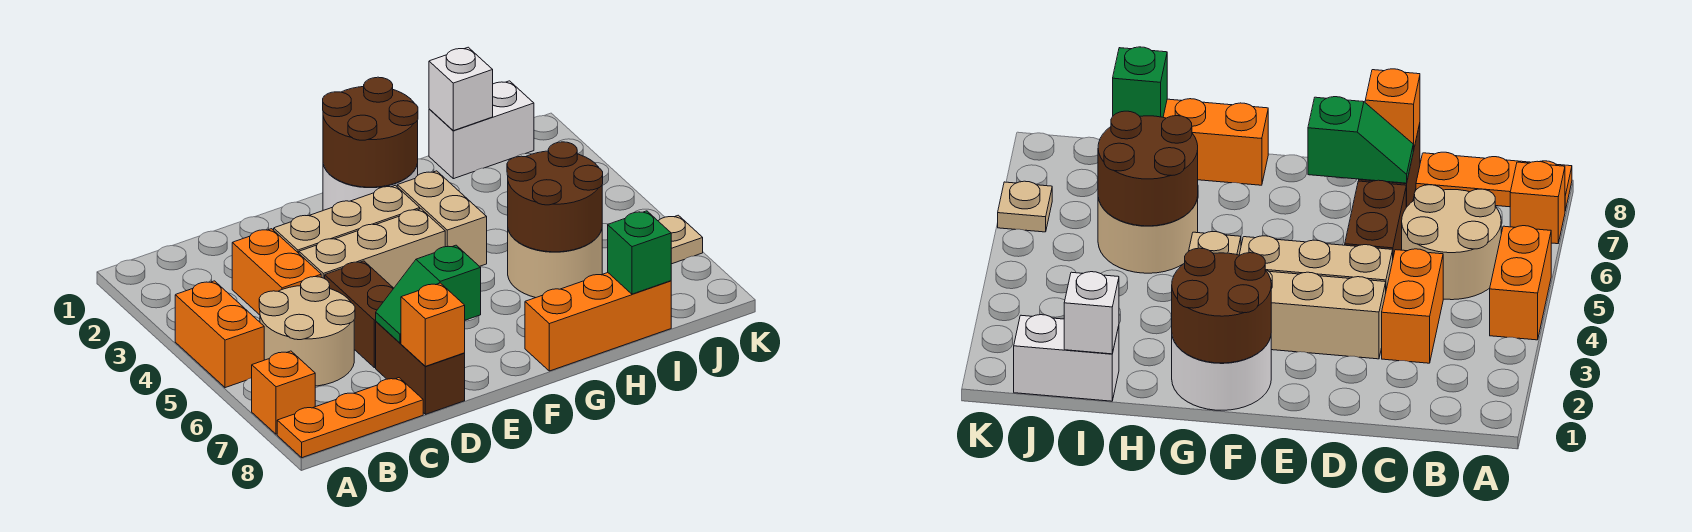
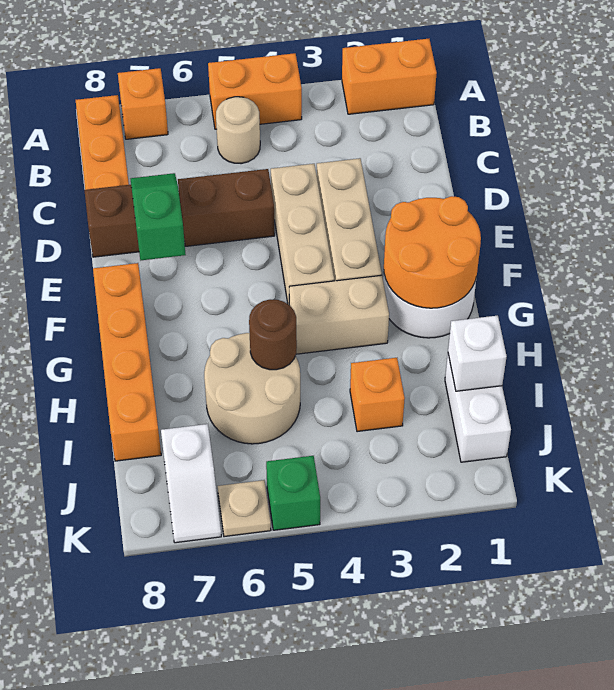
tan 2x2 round brick [259,277,355,386] -> tan 1x1 round brick [216,97,260,164]
orange 1x2 brick [232,229,321,315] -> orange 1x2 brick moved to [342,39,437,114]
orange 1x1 brick [401,283,465,366] -> orange 1x1 brick moved to [350,358,405,432]
brown 2x2 round brick [323,77,418,187] -> orange 2x2 round brick [384,196,481,308]
orange 1x3 brick [525,273,671,371] -> orange 1x4 brick [93,263,161,461]
brown 2x2 round brick [507,142,603,252] -> brown 1x1 round brick [249,300,297,370]
green 1x1 brick [608,211,671,294] -> green 1x1 brick moved to [266,456,320,530]
none -> white 1x2 slope [161,424,221,543]

